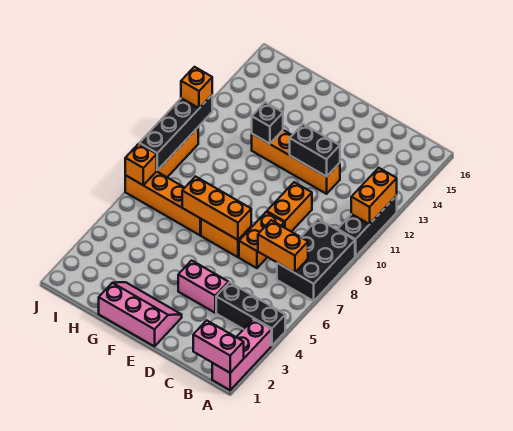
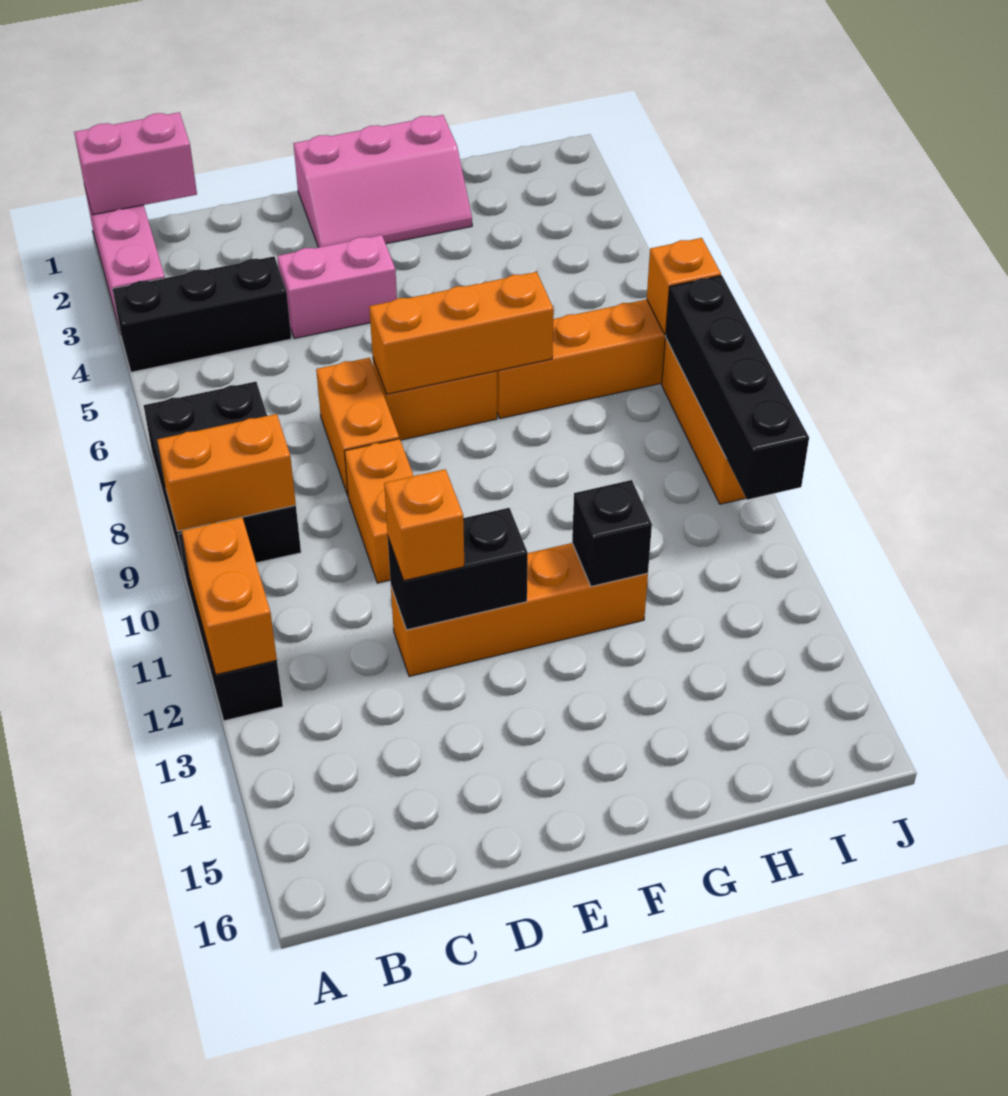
orange 1x2 brick [258,220,308,273] -> orange 1x2 brick moved to [157,414,296,531]
orange 1x1 brick [181,67,212,108] -> orange 1x1 brick moved to [384,469,464,581]

